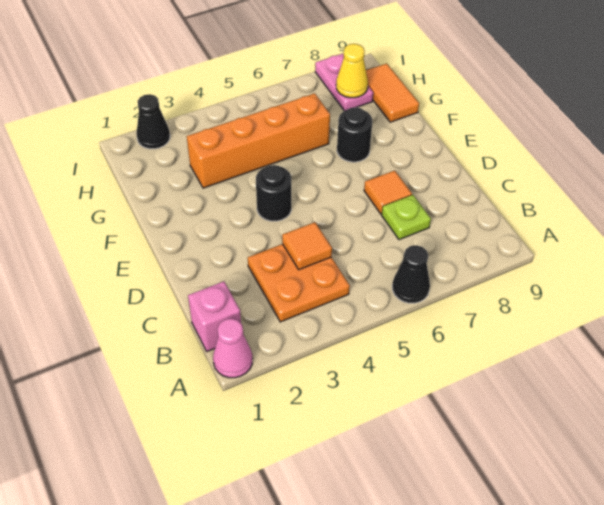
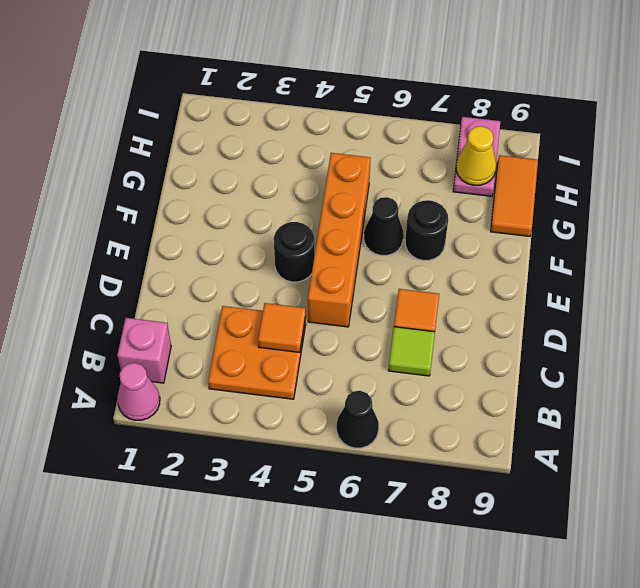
lime 1x1 plate [382,195,431,240] -> lime 1x1 tile [388,327,435,376]
orange 1x4 brick [187,93,330,188] -> orange 1x4 brick turned to [308,153,371,327]
black 1x1 cone [136,94,170,149] -> black 1x1 cone moved to [364,197,404,255]

